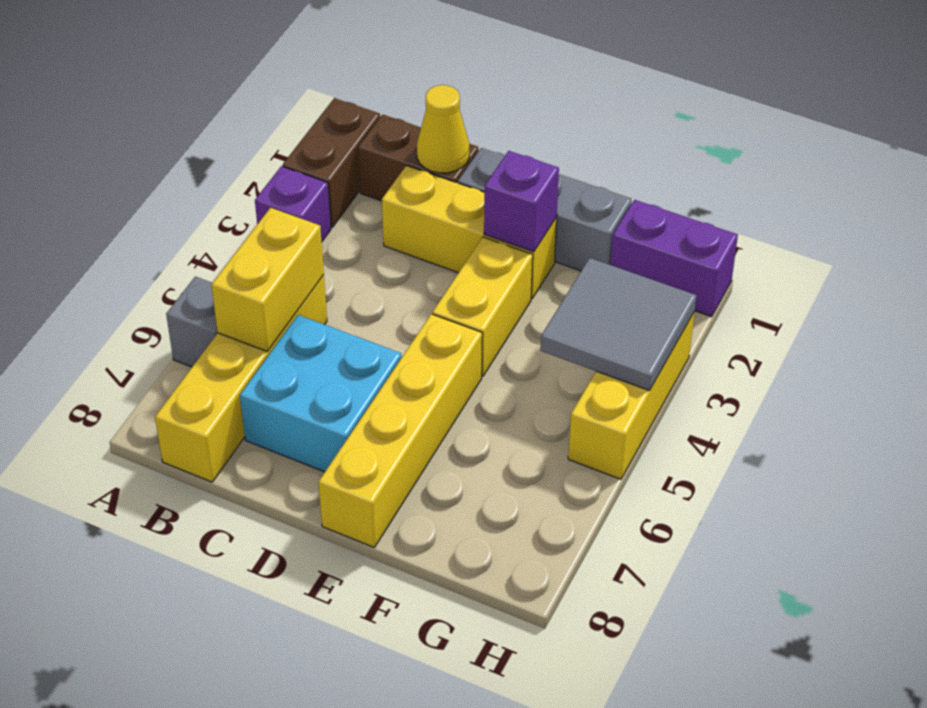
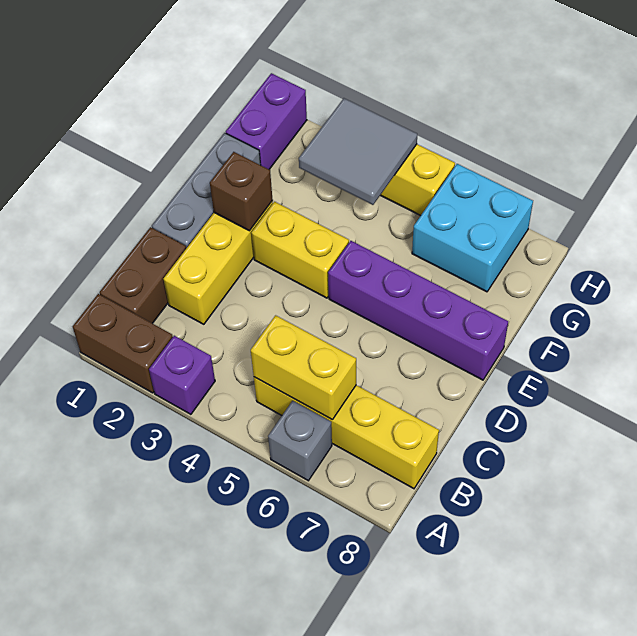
yellow 1x1 cone [417,85,469,173] -> none
cyan 2x2 brick [240,315,402,472] -> cyan 2x2 brick moved to [412,164,533,292]
purple 1x1 brick [484,151,559,252] -> brown 1x1 brick [210,152,273,231]
yellow 1x4 brick [319,314,482,547] -> purple 1x4 brick [328,241,508,380]

